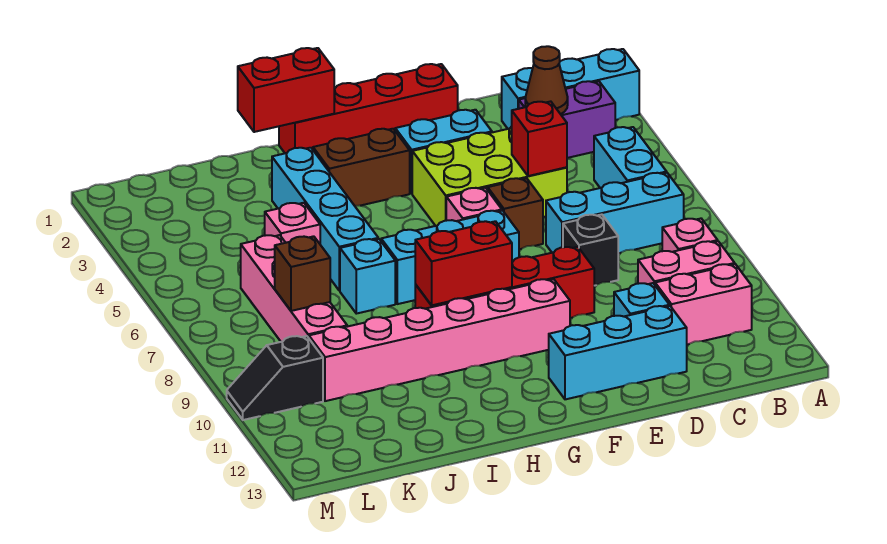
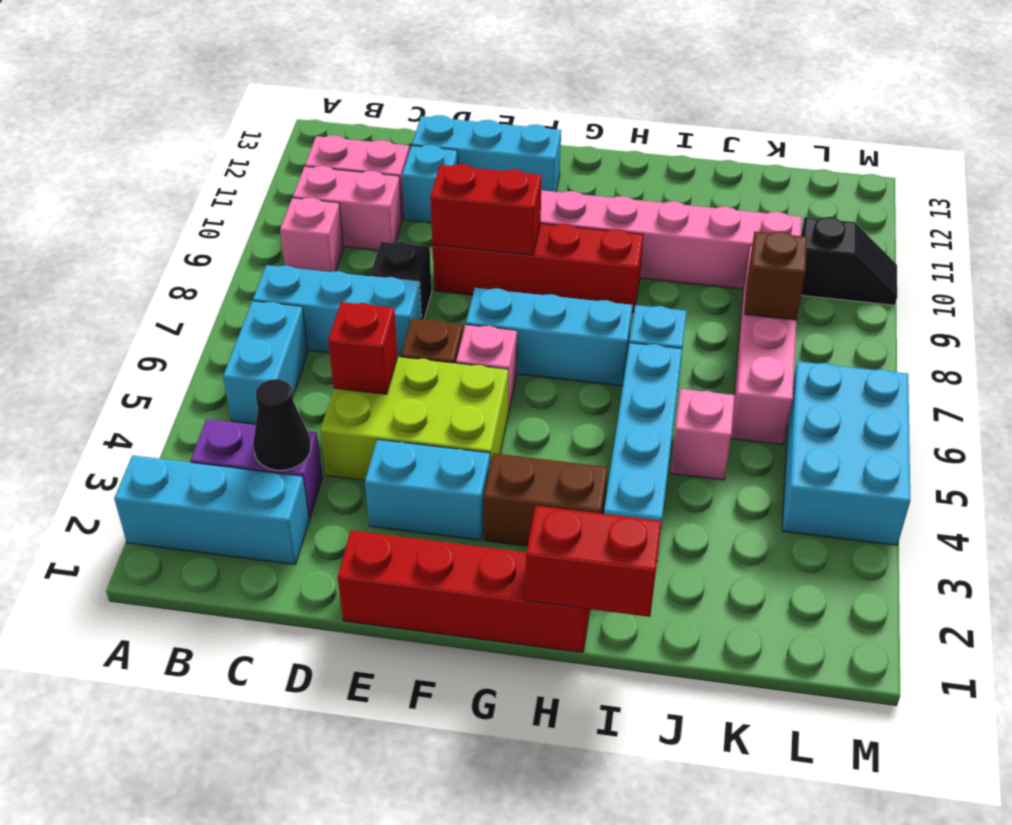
brown 1x1 cone [525,46,568,114] -> black 1x1 cone [253,379,311,470]
red 1x2 brick [415,221,512,305] -> red 1x2 brick moved to [430,164,542,255]
none -> cyan 2x3 brick [782,361,910,545]

